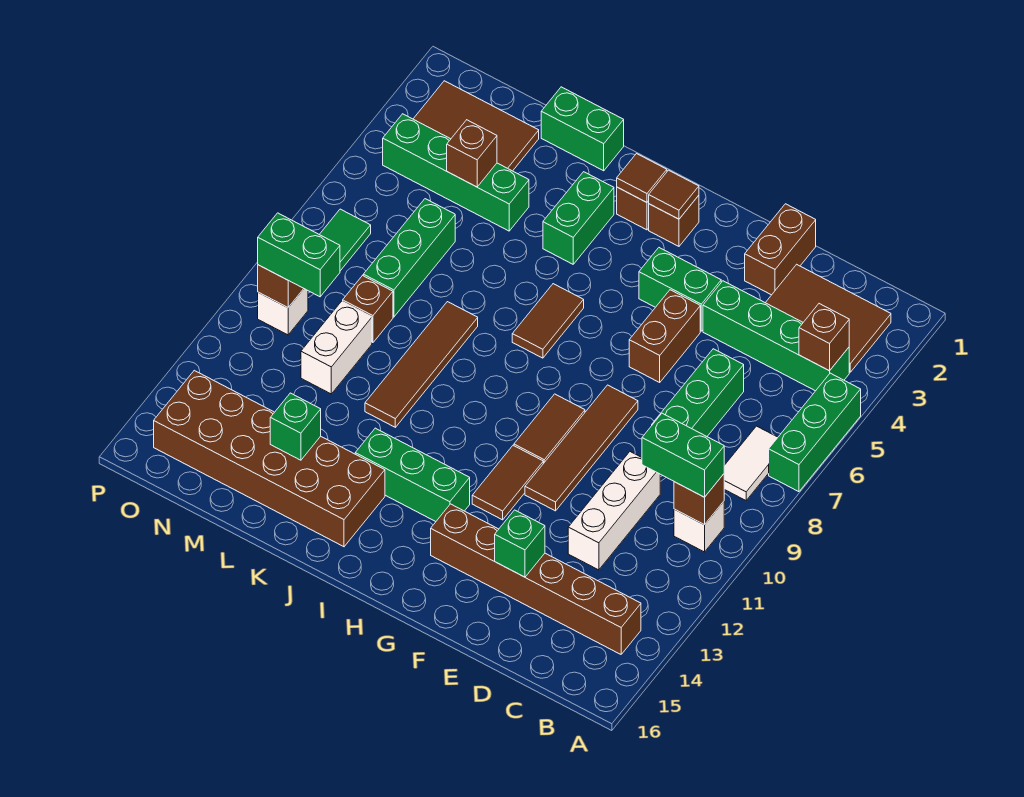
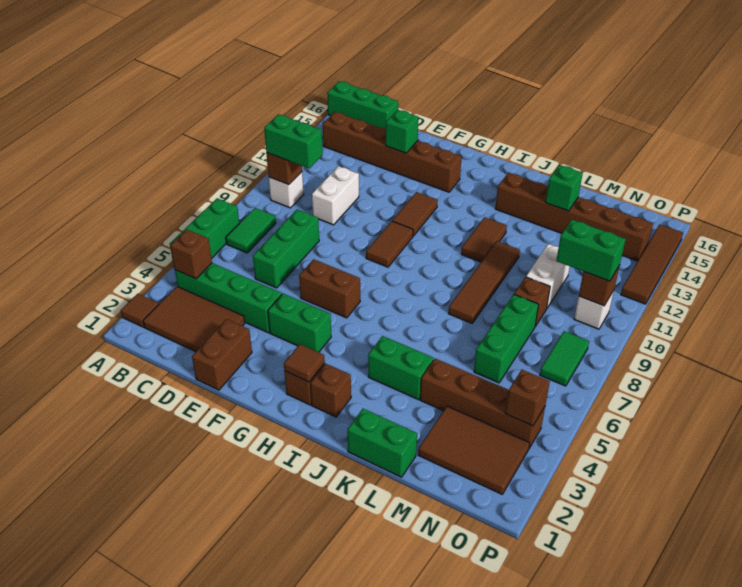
white 1x2 tile [724,426,778,500] -> green 1x2 tile [226,208,276,253]
white 1x3 brick [568,452,660,570] -> white 1x2 brick [312,166,359,225]
brown 1x2 brick [629,290,700,382] -> brown 1x2 brick turned to [299,259,360,318]
brown 1x4 tile [525,385,638,511] -> brown 1x4 tile moved to [621,225,683,304]
green 1x3 brick [355,428,470,522] -> green 1x3 brick moved to [327,81,398,129]
brown 1x1 tile [617,154,667,202] -> brown 1x1 tile moved to [121,294,159,327]
brown 1x2 tile [512,284,584,358] -> brown 1x2 tile moved to [461,217,507,262]
green 1x2 brick [543,172,614,264] -> green 1x2 brick turned to [368,336,434,400]
brown 2x6 brick [154,370,385,547] -> brown 1x6 brick [495,173,653,261]
green 1x4 brick [383,114,529,231] -> brown 1x4 brick [420,359,545,448]
brown 1x1 brick [447,120,497,187] -> brown 1x1 brick moved to [505,370,550,426]

